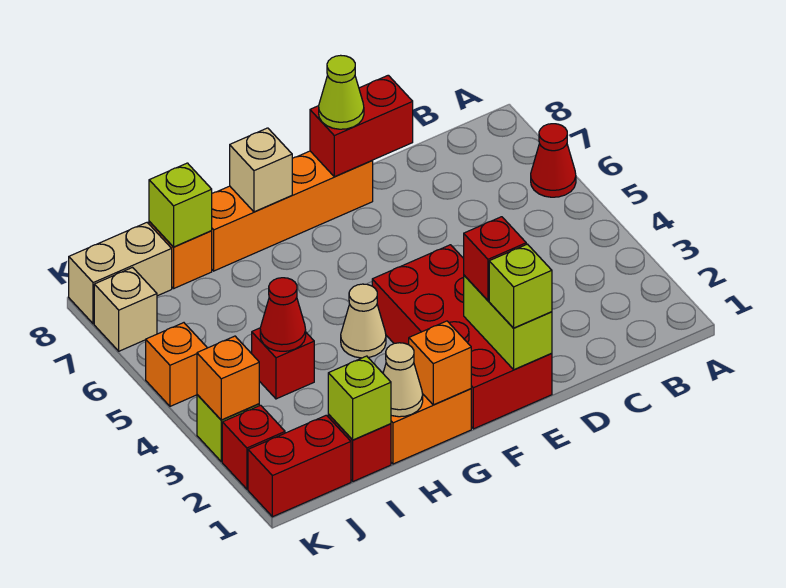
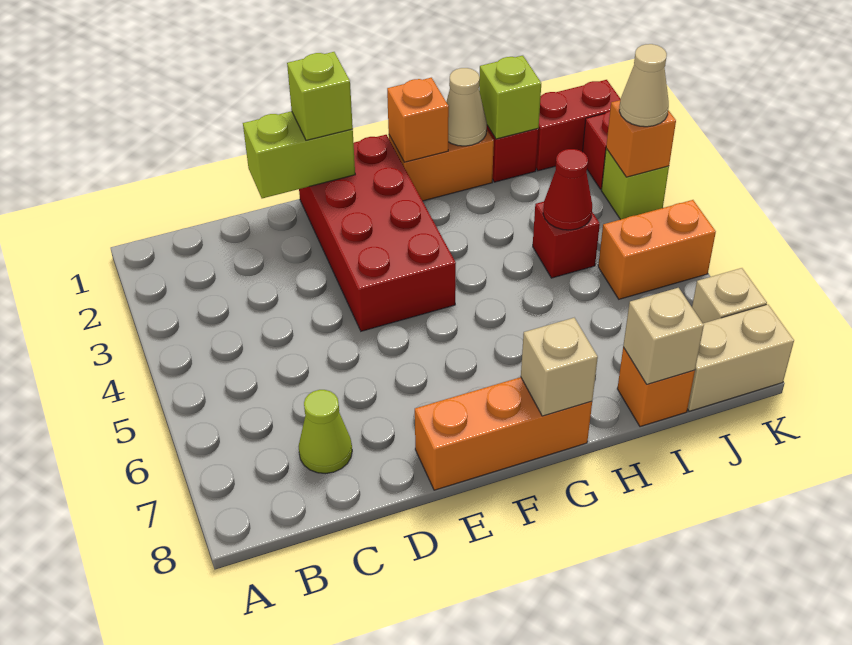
red 1x1 cone [531,124,576,197] -> none
red 1x2 brick [310,75,413,177] -> none
lime 1x2 brick [464,275,552,369] -> lime 1x2 brick turned to [243,111,355,198]
red 1x1 brick [464,217,526,300] -> none
orange 1x4 brick [212,151,373,271] -> orange 1x3 brick [415,377,592,490]
lime 1x1 cone [319,55,364,129] -> lime 1x1 cone moved to [299,390,352,474]
tan 1x1 cone [341,284,386,358] -> tan 1x1 cone moved to [619,44,669,127]
lime 1x1 brick [149,163,212,247] -> tan 1x1 brick [623,288,704,384]
orange 1x1 brick [146,323,207,406] -> orange 1x2 brick [598,200,716,299]

